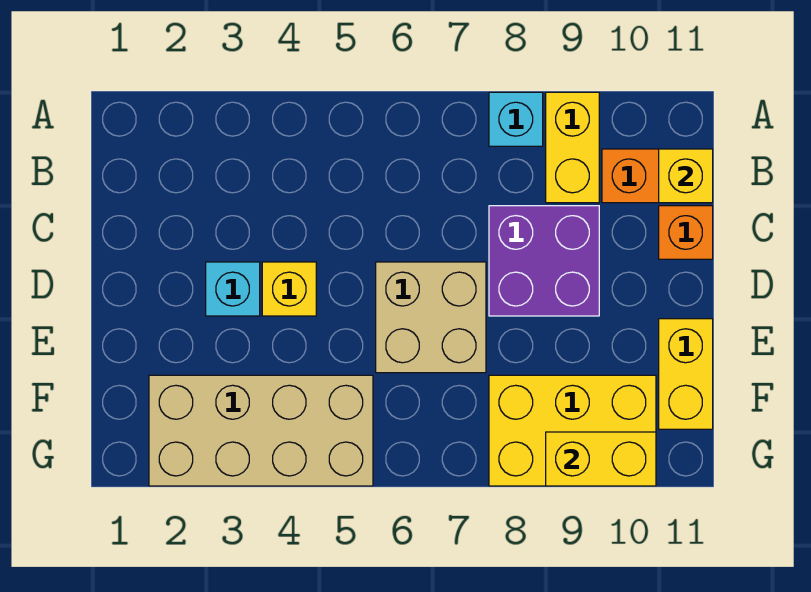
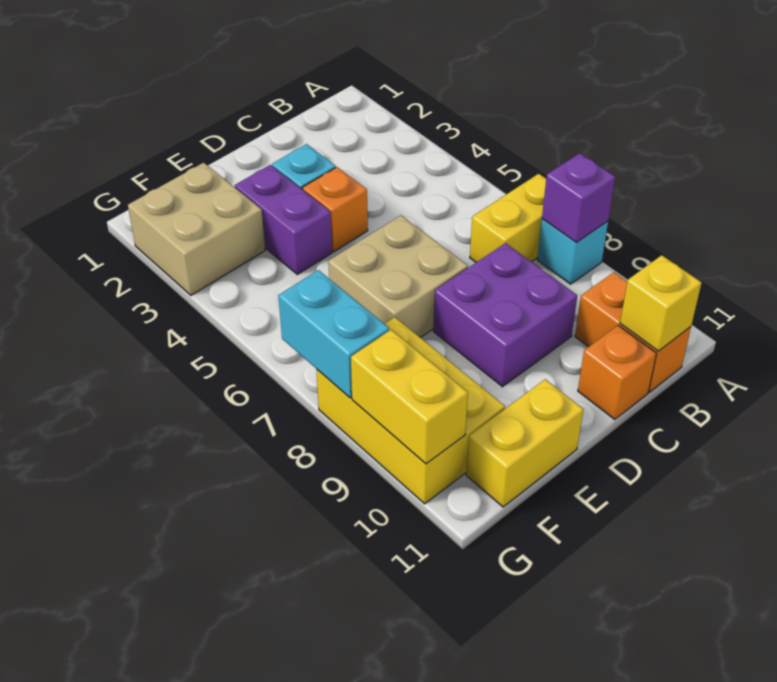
none -> purple 1x1 brick [542,153,615,243]
yellow 1x2 brick [546,92,599,203] -> yellow 1x2 brick moved to [470,174,546,262]
yellow 1x1 brick [262,262,316,316] -> orange 1x1 brick [302,167,368,252]
none -> purple 1x2 brick [235,165,332,274]
tan 2x4 brick [149,375,373,486] -> tan 2x2 brick [128,163,265,295]
none -> cyan 1x2 brick [278,270,389,398]

